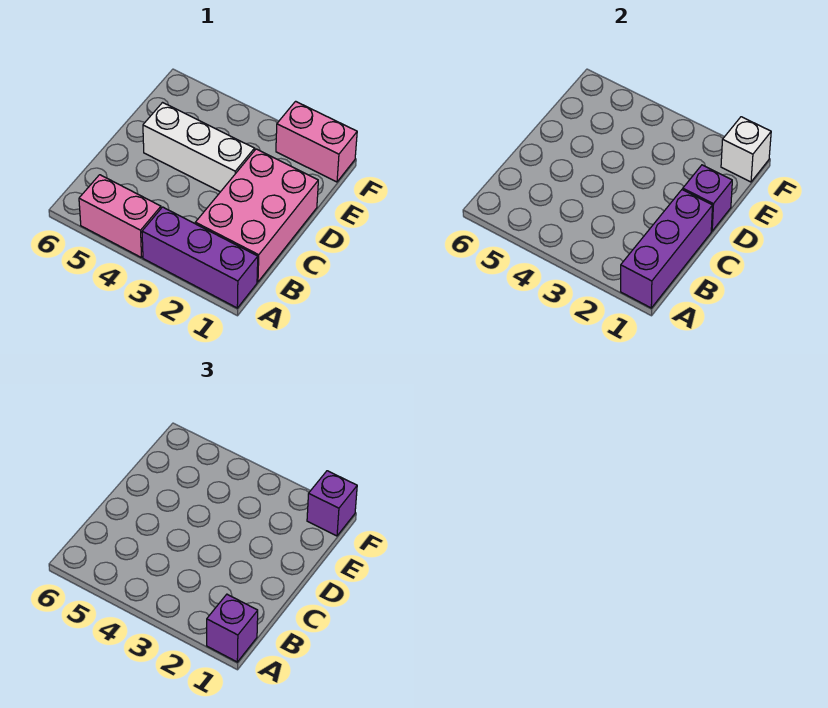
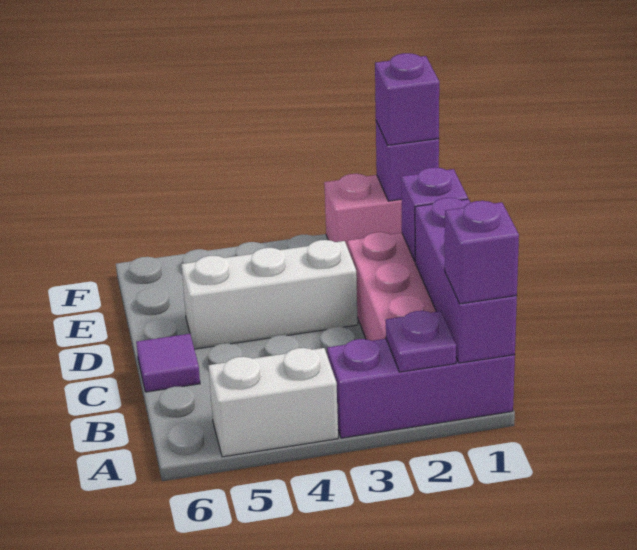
none -> purple 1x1 plate [386,311,456,372]
pink 1x2 brick [79,175,161,258] -> white 1x2 brick [208,348,338,457]
none -> purple 1x1 tile [136,334,200,392]
white 1x1 brick [721,117,771,182] -> purple 1x1 brick [376,121,439,201]

